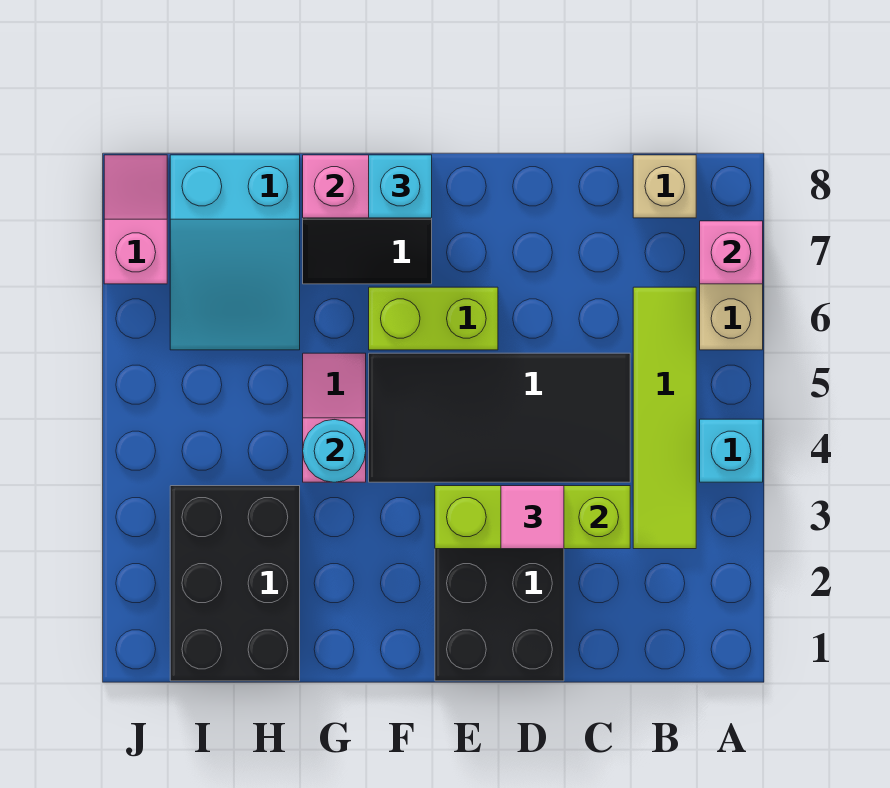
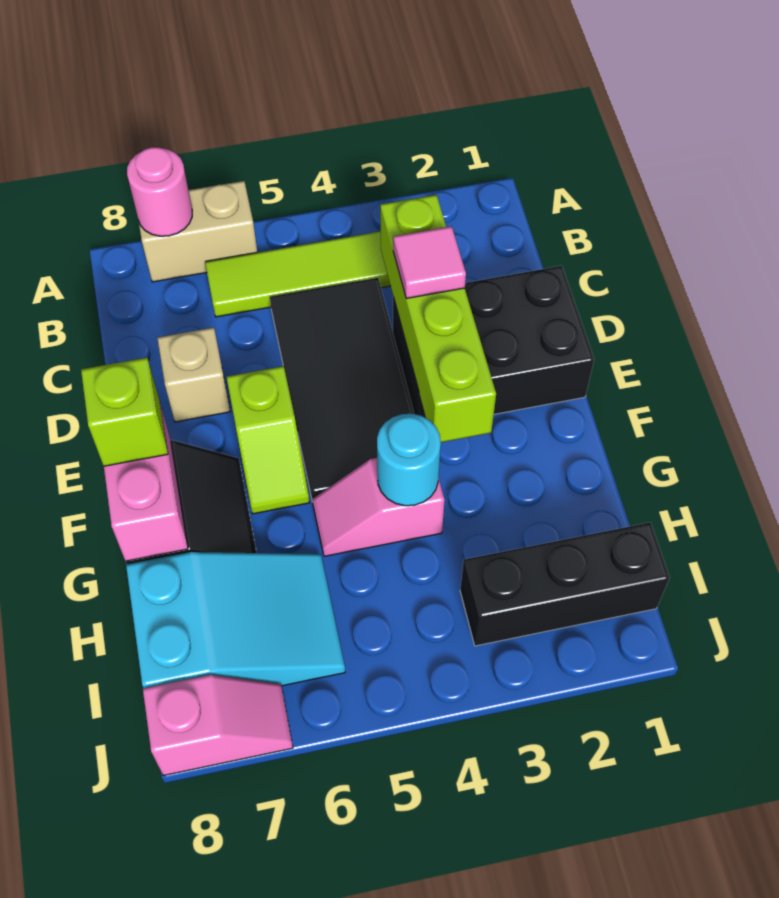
cyan 1x1 brick [700,419,763,482] -> none
pink 1x1 brick [700,221,763,284] -> pink 1x1 round brick [127,147,192,236]
tan 1x1 brick [633,155,696,218] -> tan 1x1 brick moved to [157,327,230,422]
lime 1x3 brick [435,486,630,549] -> lime 1x4 brick [380,195,496,442]
lime 1x2 brick [369,287,498,350] -> lime 1x2 slope [227,366,310,514]
cyan 1x1 brick [369,155,432,218] -> lime 1x1 brick [81,358,168,466]
black 2x3 brick [170,486,300,681] -> black 1x3 brick [460,523,670,646]
pink 1x2 slope [104,155,167,284] -> pink 1x2 slope turned to [143,675,293,776]

